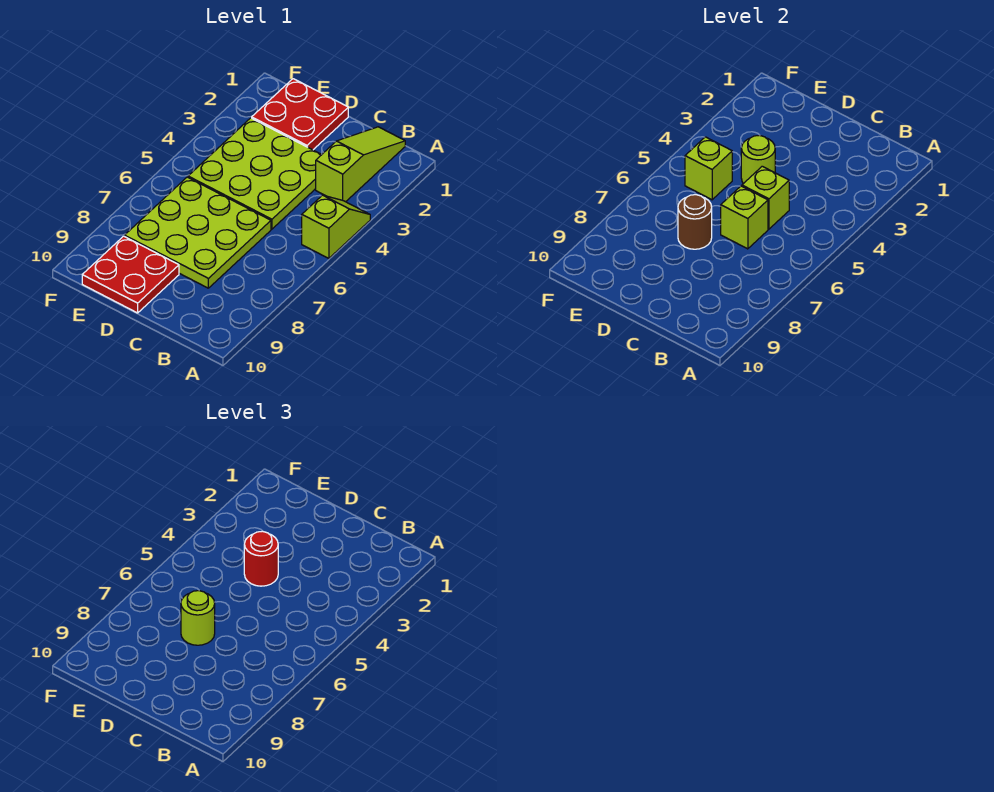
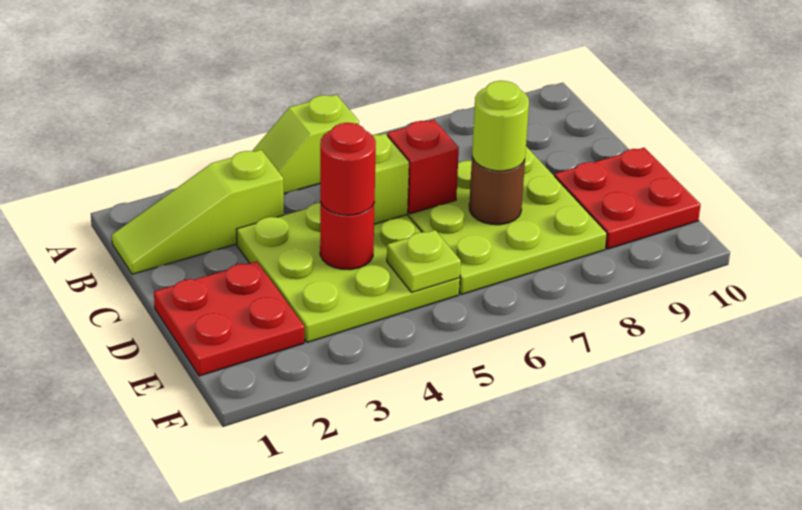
lime 1x1 brick [721,186,768,249] -> red 1x1 brick [387,120,459,214]
lime 1x1 round brick [741,135,775,184] -> red 1x1 round brick [320,202,375,270]
lime 1x1 brick [685,137,732,200] -> lime 1x1 plate [387,230,461,293]

